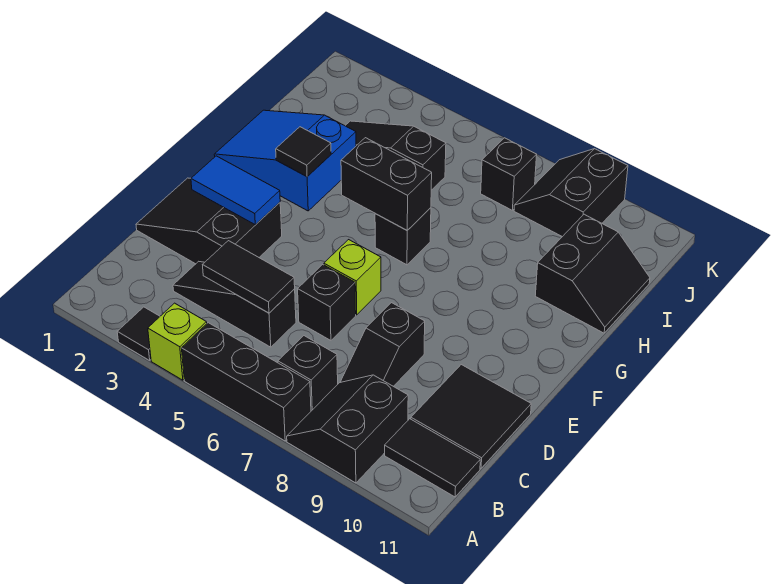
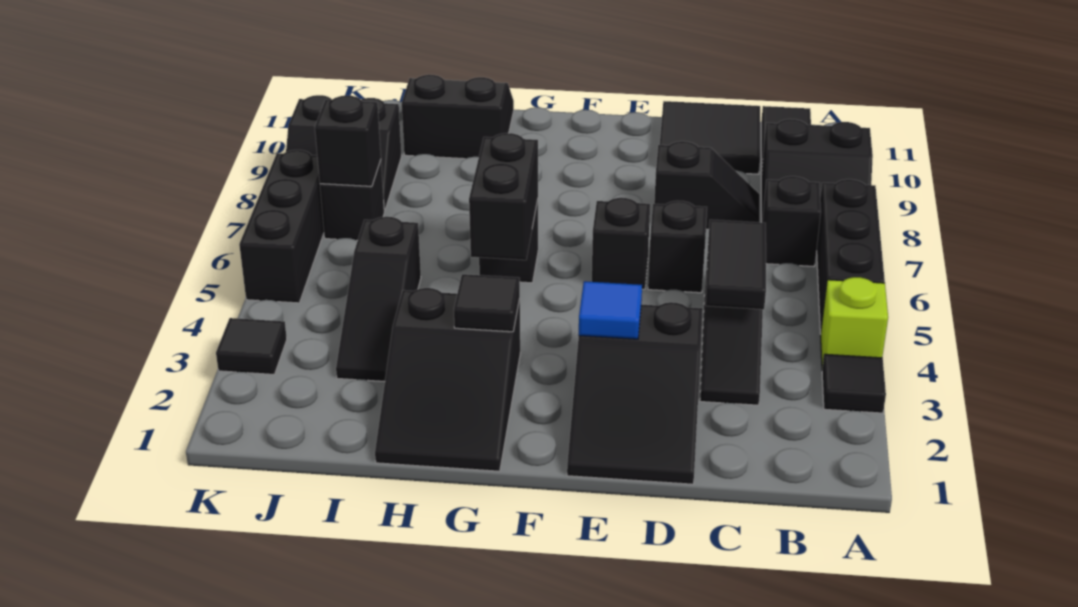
blue 1x2 tile [191,156,280,225] -> blue 1x1 tile [579,281,642,339]
lime 1x1 brick [324,240,381,315] -> black 1x1 brick [592,198,650,289]
blue 2x3 slope [214,110,356,211] -> black 2x3 slope [375,288,520,471]
none -> black 1x1 brick [315,96,381,186]
none -> black 1x1 tile [216,318,287,374]
none -> black 1x3 brick [239,150,324,303]

